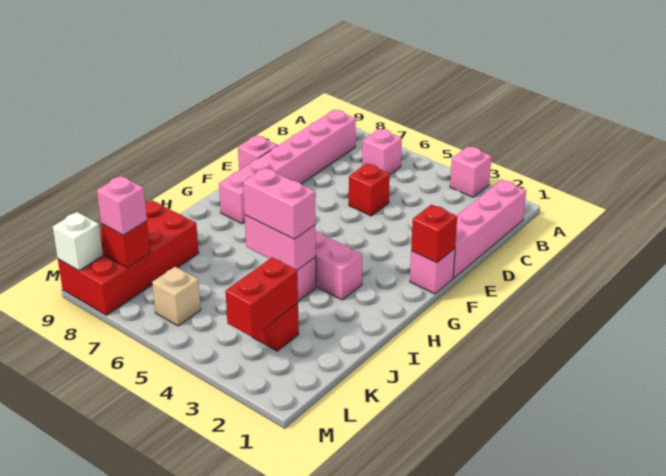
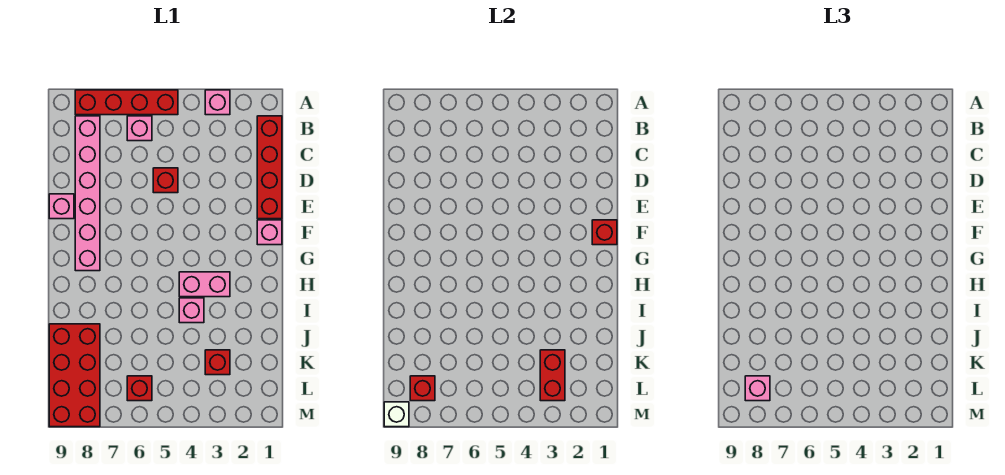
none -> red 1x4 brick [75,90,178,115]
pink 1x4 brick [453,180,526,278] -> red 1x4 brick [257,116,282,219]
pink 1x2 brick [245,215,316,270] -> none
pink 1x2 brick [243,168,315,239] -> none
tan 1x1 brick [152,267,201,326] -> red 1x1 brick [127,376,152,401]

